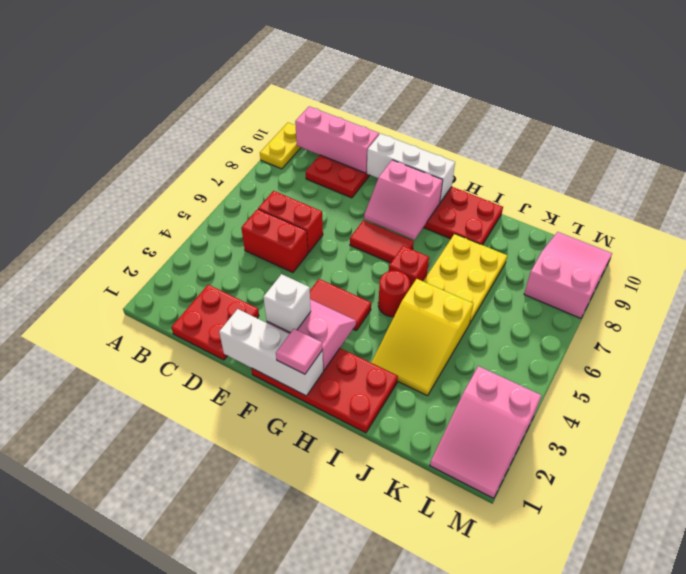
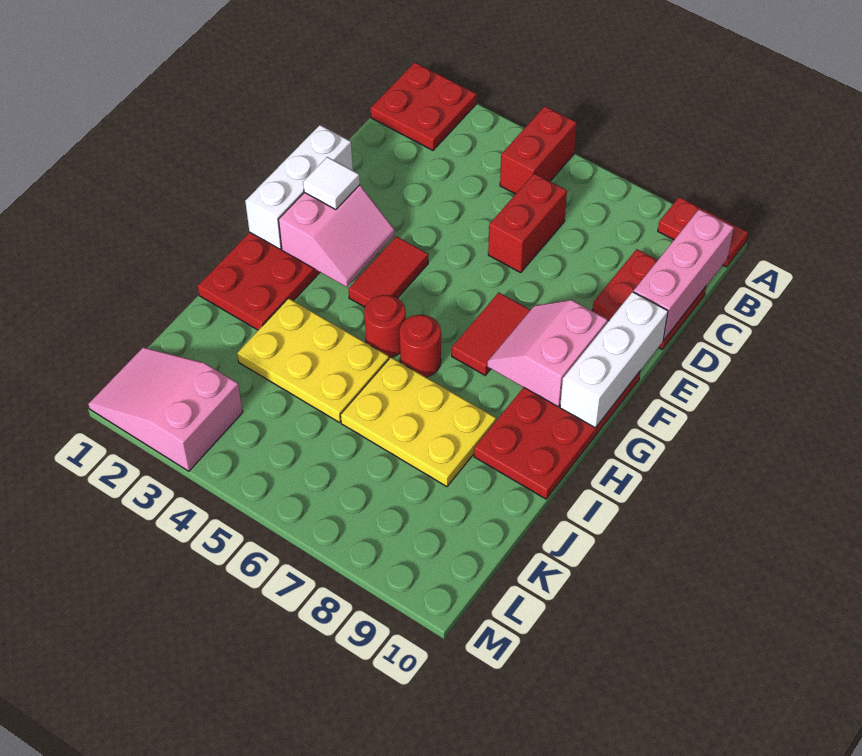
yellow 1x2 plate [260,123,301,169] -> red 1x2 plate [658,197,748,267]
red 2x2 plate [171,285,259,360] -> red 2x2 plate moved to [371,62,477,150]
red 1x2 brick [241,209,308,272] -> red 1x2 brick moved to [500,106,577,194]
white 1x1 brick [263,274,311,333] -> white 1x1 tile [303,157,360,210]
pink 1x1 tile [276,329,322,374] -> none
red 1x1 brick [389,246,429,289] -> red 1x1 round brick [399,315,441,377]
yellow 2x3 slope [371,279,473,396] -> yellow 2x3 plate [237,298,389,423]
pink 2x3 slope [524,232,612,318] -> none

